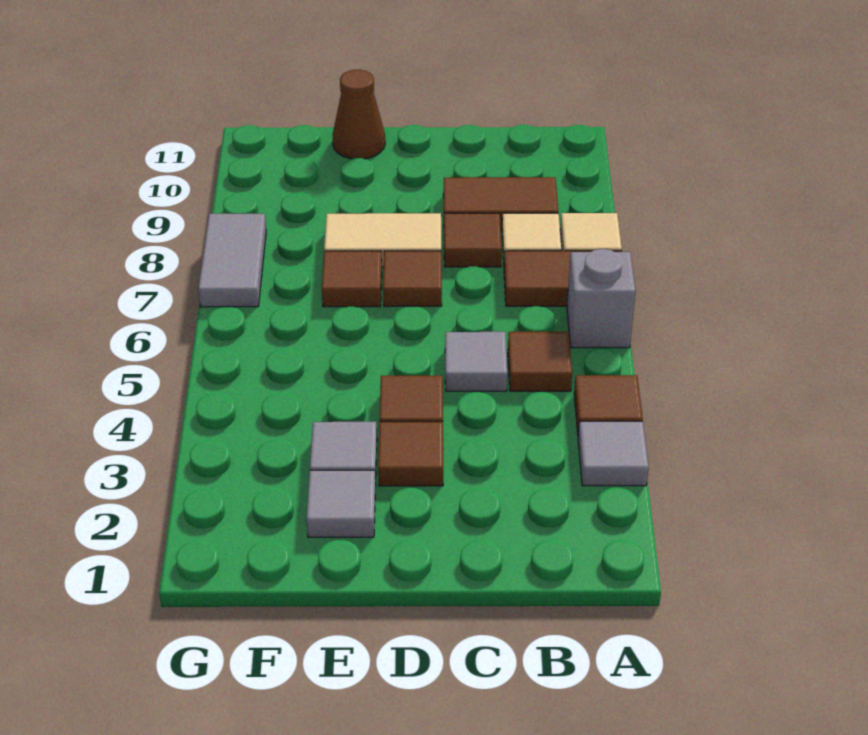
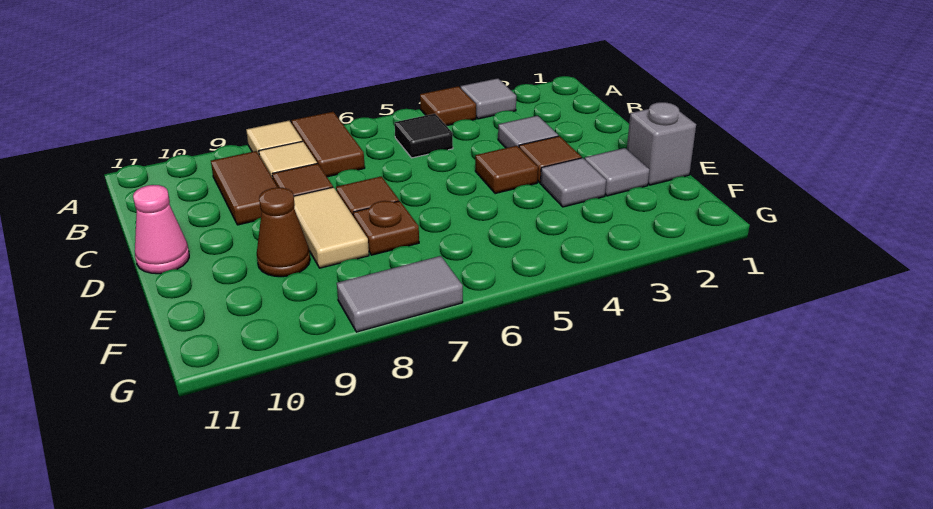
grey 1x1 brick [567,249,636,348] -> grey 1x1 brick moved to [627,102,696,185]
brown 1x1 tile [508,332,572,391] -> black 1x1 tile [395,114,453,158]
grey 1x1 tile [445,332,507,391] -> grey 1x1 tile moved to [498,116,558,148]
none -> pink 1x1 cone [133,185,189,274]
brown 1x1 tile [322,251,382,307] -> brown 1x1 plate [353,201,419,255]
brown 1x1 cone [333,70,385,159] -> brown 1x1 cone moved to [257,188,310,277]

